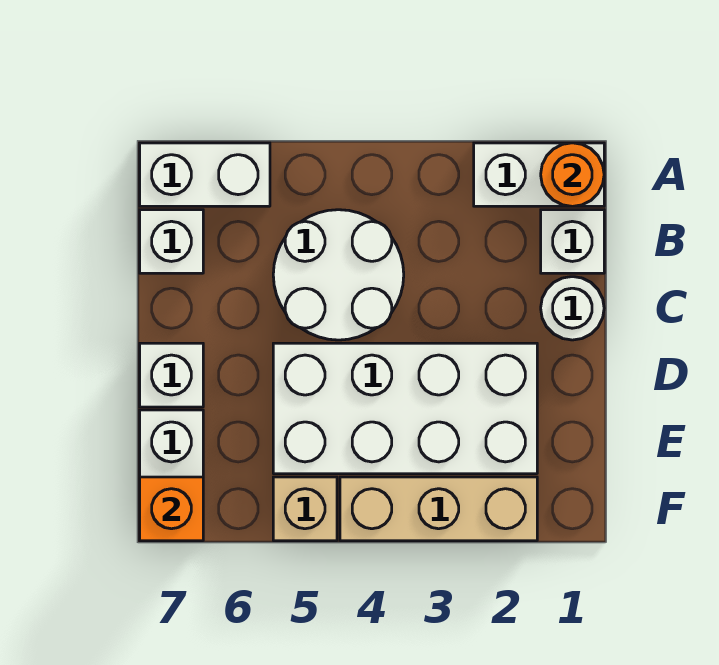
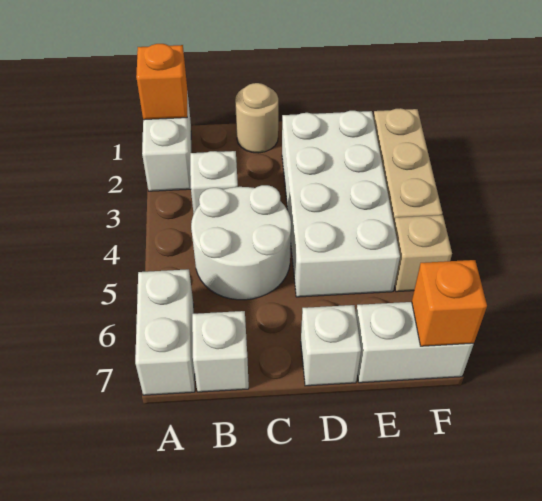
orange 1x1 round brick [541,143,604,206] -> orange 1x1 brick [136,44,187,120]
white 1x1 brick [541,210,604,273] -> white 1x1 brick moved to [190,151,238,213]
white 1x1 round brick [541,277,604,340] -> tan 1x1 round brick [235,83,278,153]

